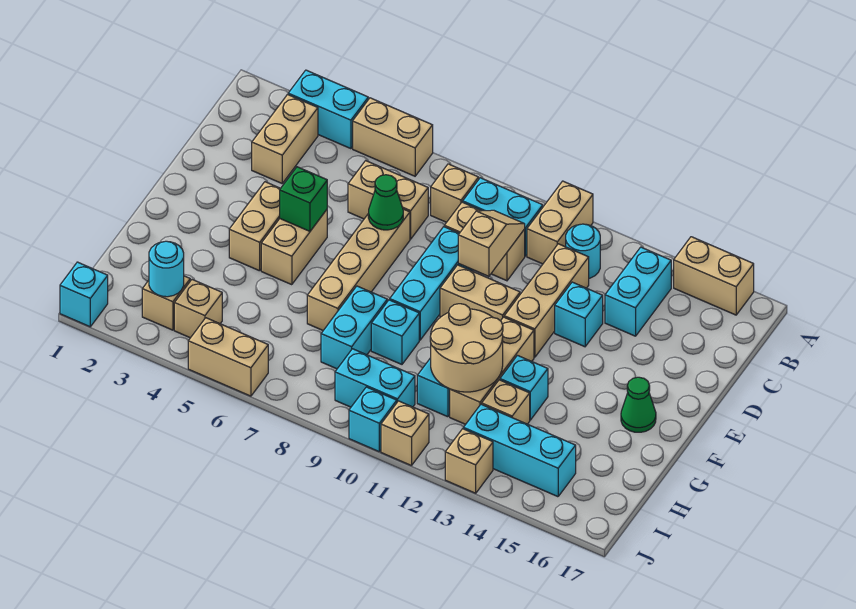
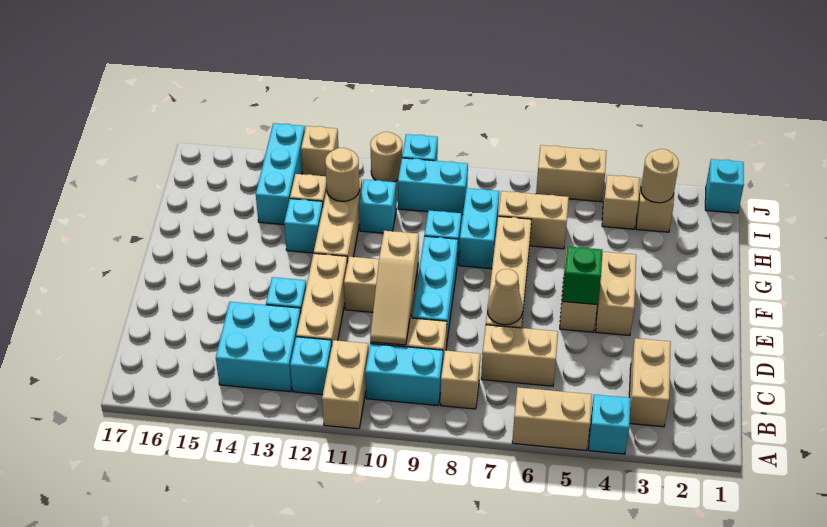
cyan 1x2 brick [288,70,368,149] -> cyan 1x1 brick [589,394,631,454]
tan 1x2 brick [674,237,754,315] -> tan 1x2 brick moved to [498,191,569,249]
cyan 1x1 round brick [566,224,600,278] -> cyan 1x1 brick [290,337,332,395]
cyan 1x2 brick [605,247,671,336] -> cyan 2x2 brick [216,302,301,392]
tan 1x2 slope [458,210,525,276] -> tan 1x3 slope [370,231,419,345]
green 1x1 cone [368,175,403,230] -> tan 1x1 cone [487,269,523,325]
green 1x1 cone [621,377,656,432] -> none
tan 2x2 round brick [430,304,503,392] -> tan 1x1 round brick [325,148,360,201]
cyan 1x1 round brick [149,241,184,297] -> tan 1x1 round brick [641,149,679,203]
cyan 1x3 brick [463,404,576,497] -> cyan 1x3 brick turned to [256,123,305,225]
tan 1x1 brick [381,401,429,466] -> tan 1x1 round brick [370,132,402,182]

